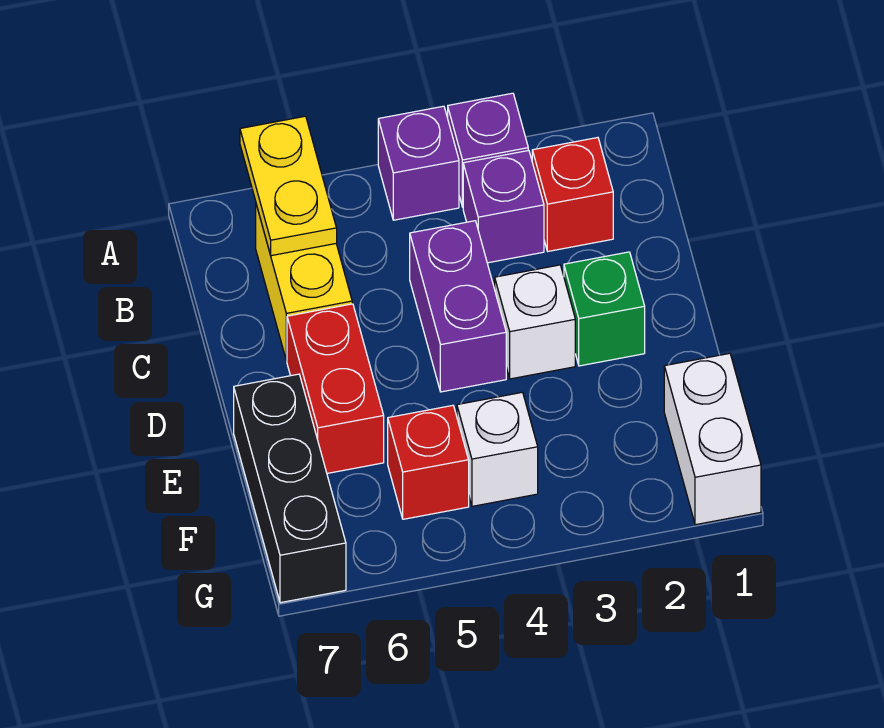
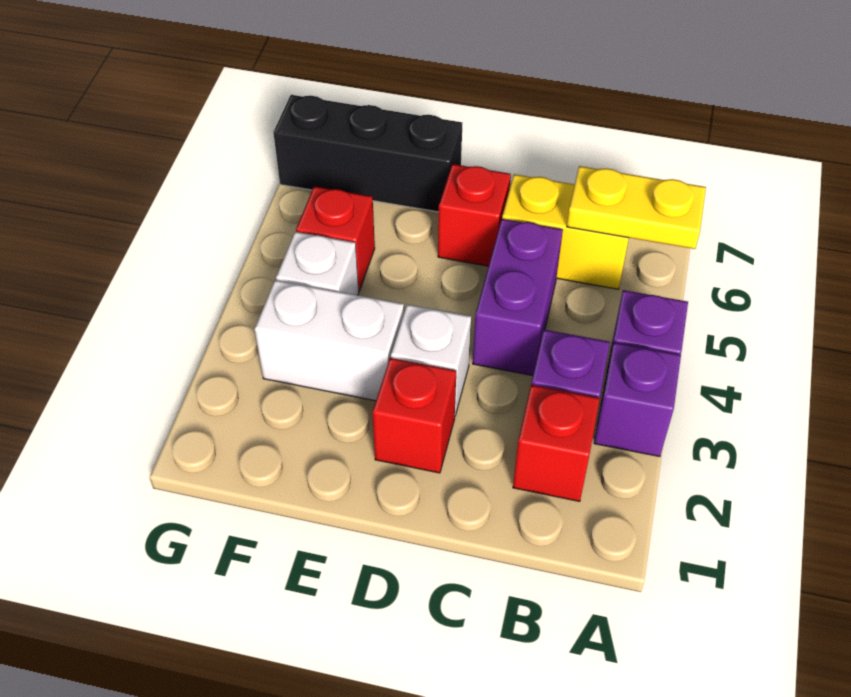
purple 1x2 brick [410,221,506,392] -> purple 1x2 brick turned to [473,219,563,376]
green 1x1 brick [564,252,645,366] -> red 1x1 brick [372,358,456,473]
red 1x2 brick [287,304,384,473] -> red 1x1 brick [438,164,511,266]
white 1x2 brick [664,353,761,525] -> white 1x2 brick moved to [255,280,404,401]

